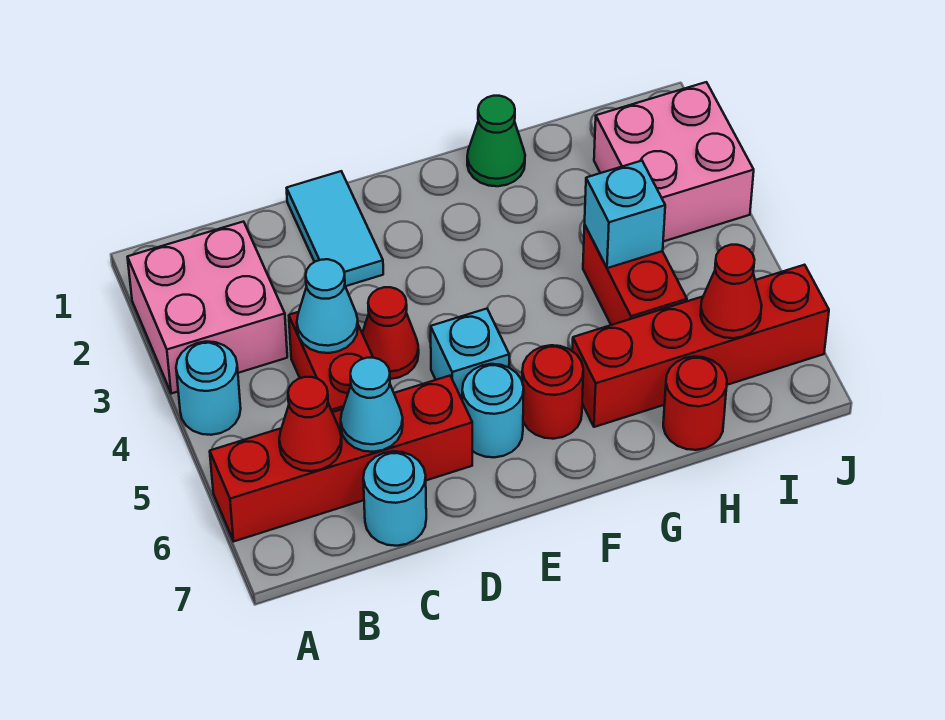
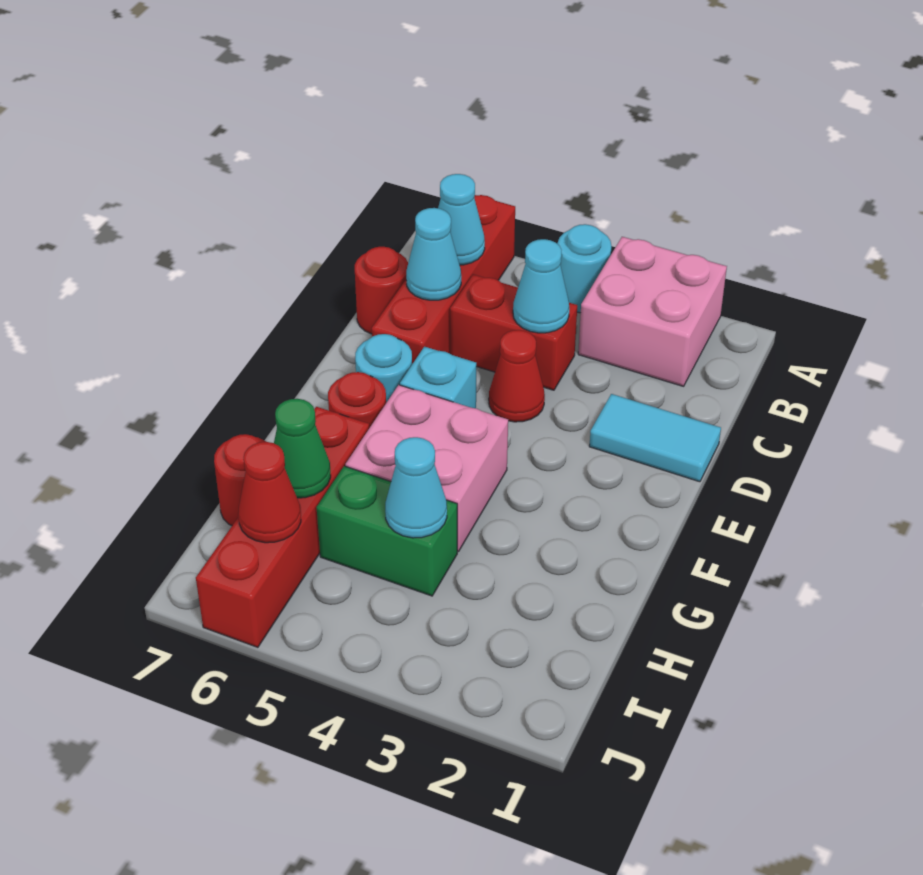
red 1x1 cone [279,377,342,471] -> cyan 1x1 cone [438,174,485,265]
cyan 1x1 round brick [363,451,426,546] -> red 1x1 round brick [355,247,408,334]
green 1x1 cone [467,96,525,186] -> green 1x1 cone moved to [274,399,331,498]
red 1x2 brick [583,225,687,325] -> green 1x2 brick [317,466,457,596]
cyan 1x1 brick [585,161,665,268] -> cyan 1x1 cone [385,437,447,538]
pink 2x2 brick [594,82,754,242] -> pink 2x2 brick moved to [345,385,508,552]

